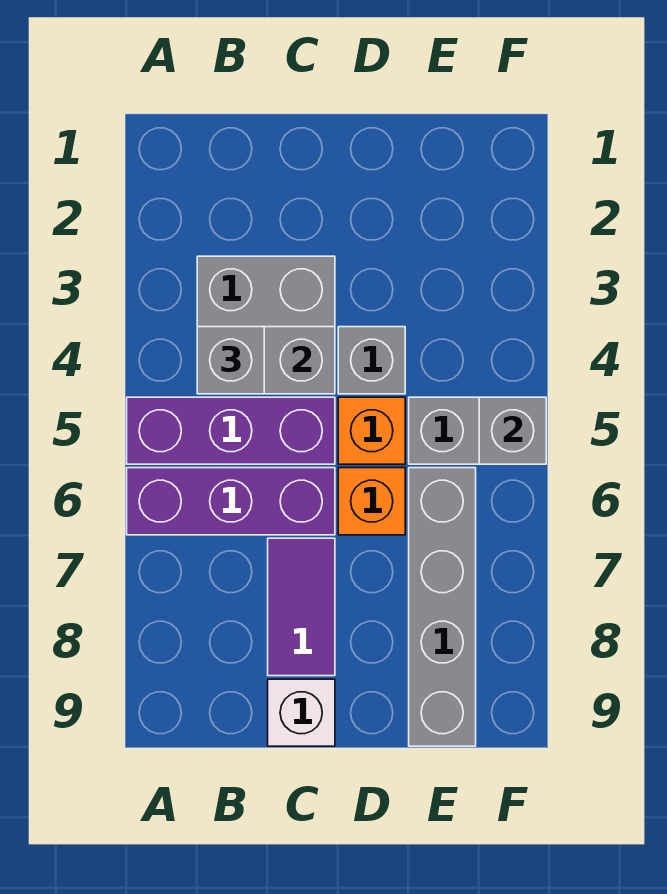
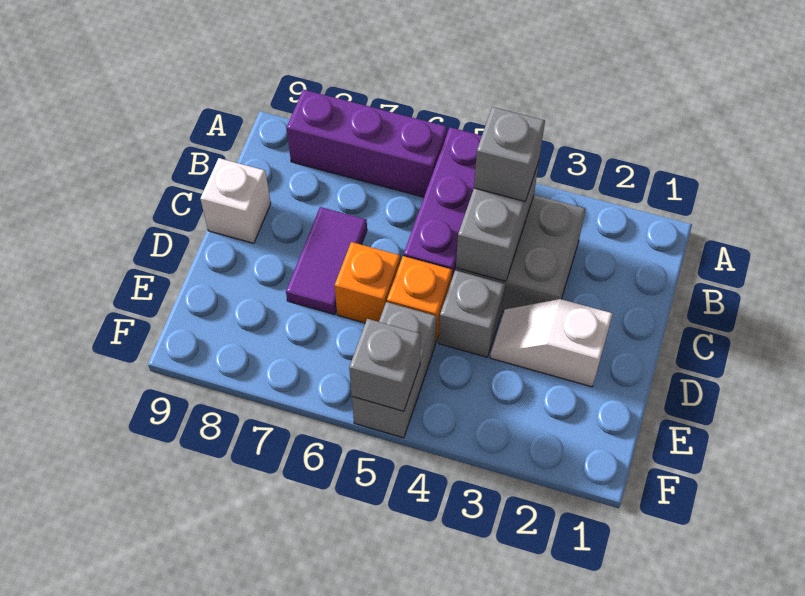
purple 1x3 brick [127,468,335,535] -> purple 1x3 brick turned to [287,90,447,197]
purple 1x2 tile [268,538,335,676] -> purple 1x2 tile turned to [286,207,367,314]
none -> white 1x2 slope [490,299,613,387]
grey 1x4 brick [409,468,476,746] -> none

